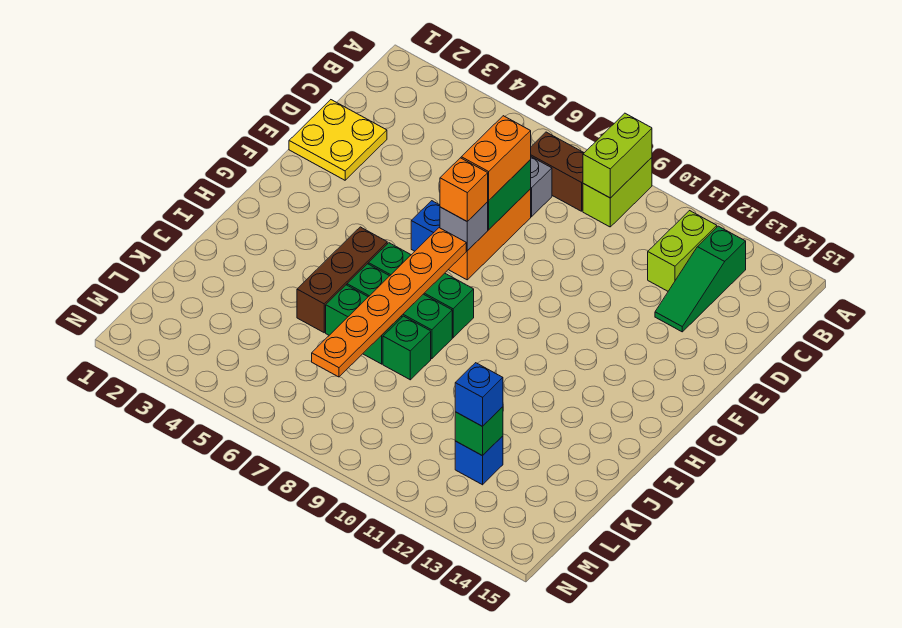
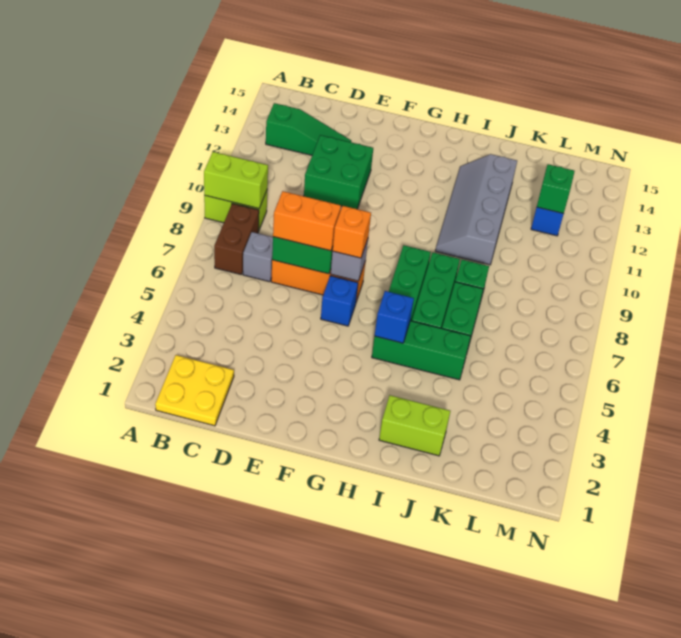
lime 1x2 brick [648,211,717,291] -> lime 1x2 brick moved to [379,395,450,456]
yellow 2x2 plate [289,100,387,180] -> yellow 2x2 plate moved to [155,355,234,426]
none -> green 2x2 brick [304,135,373,209]
orange 1x6 plate [312,228,466,377] -> none
brown 1x3 brick [297,227,387,333] -> green 1x3 brick [372,321,470,380]
none -> grey 2x4 slope [435,154,517,265]
blue 1x1 brick [455,363,503,426] -> blue 1x1 brick moved to [375,291,414,343]

